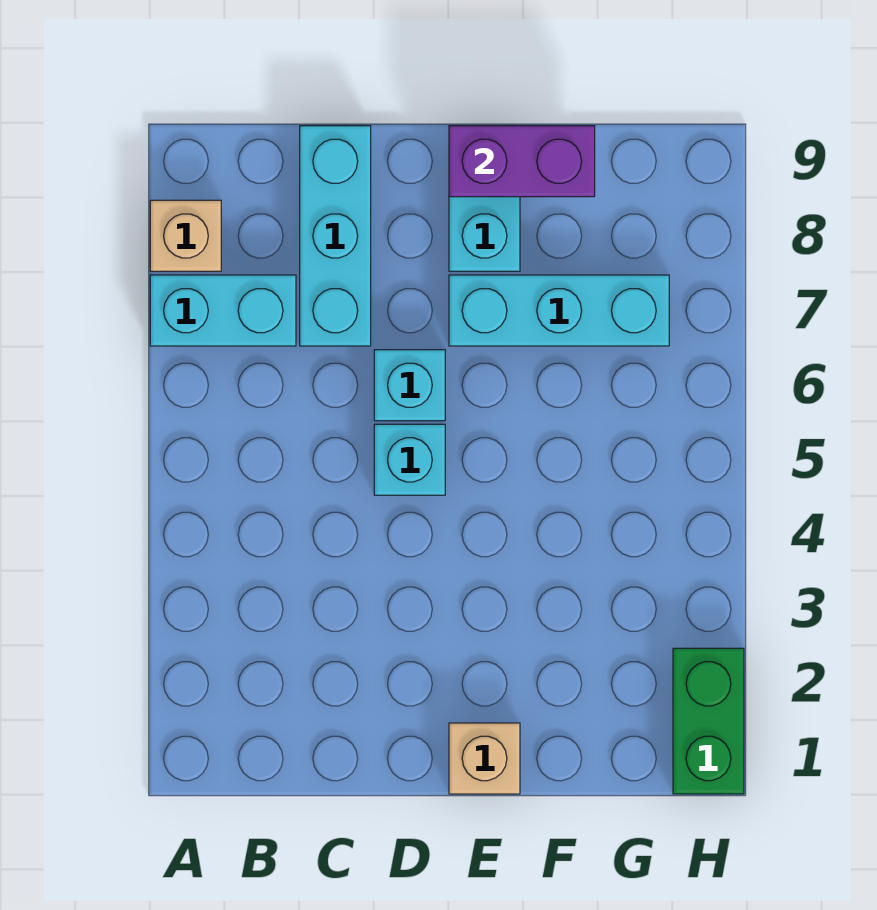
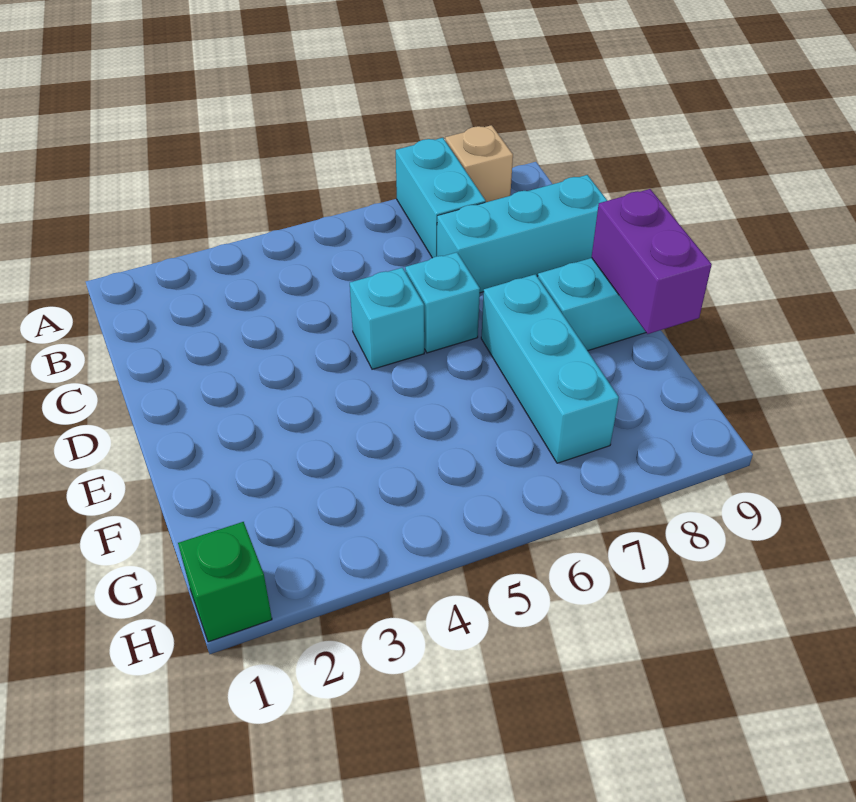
tan 1x1 brick [449,723,520,794] -> none
green 1x2 brick [673,648,744,794] -> green 1x1 brick [178,522,272,642]

